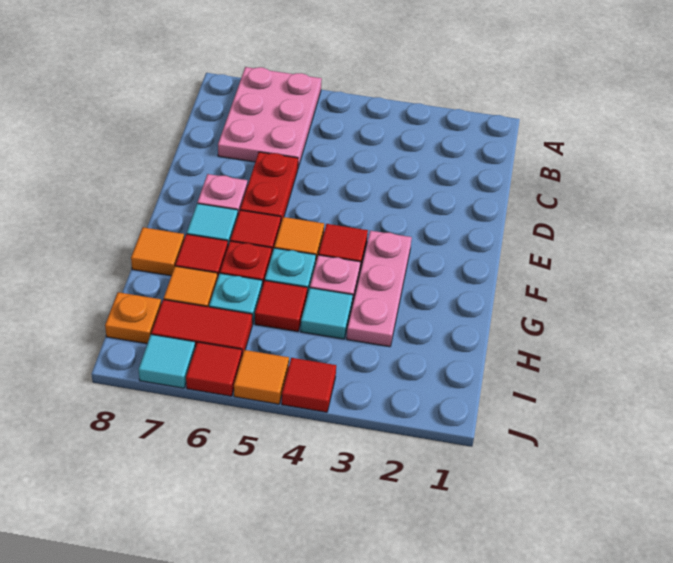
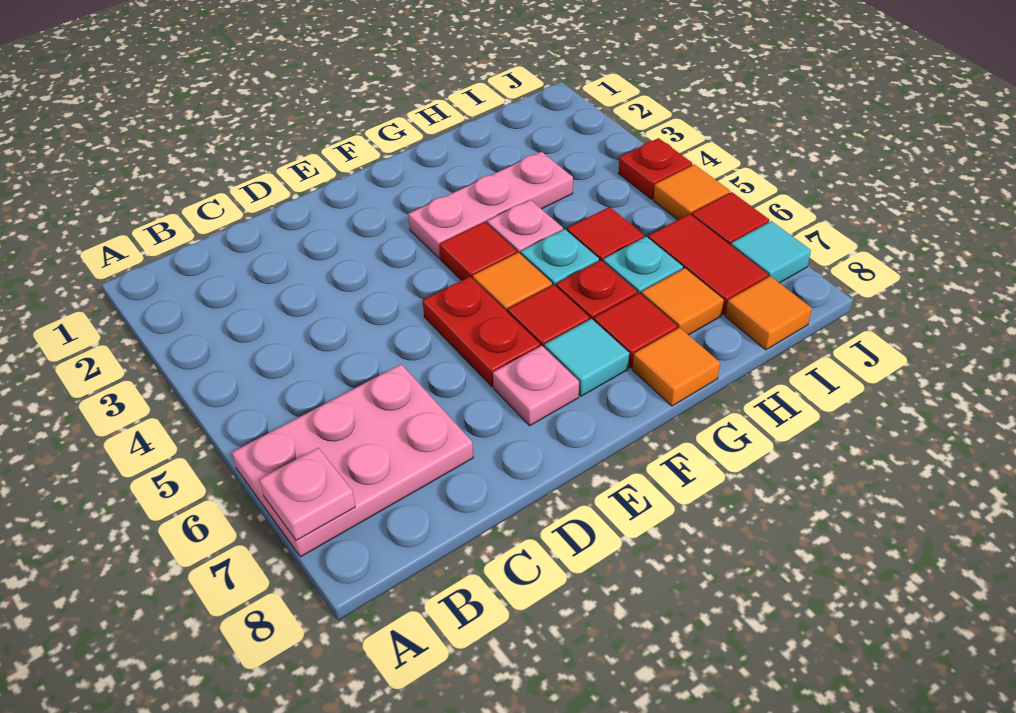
none -> pink 1x1 plate [259,448,355,540]
red 1x2 plate [240,152,298,222] -> red 1x2 plate turned to [423,277,540,387]
cyan 1x1 tile [301,288,353,339] -> none
orange 1x1 plate [105,292,161,344] -> orange 1x1 tile [725,276,812,350]
red 1x1 tile [282,358,336,412] -> red 1x1 plate [618,138,693,199]

